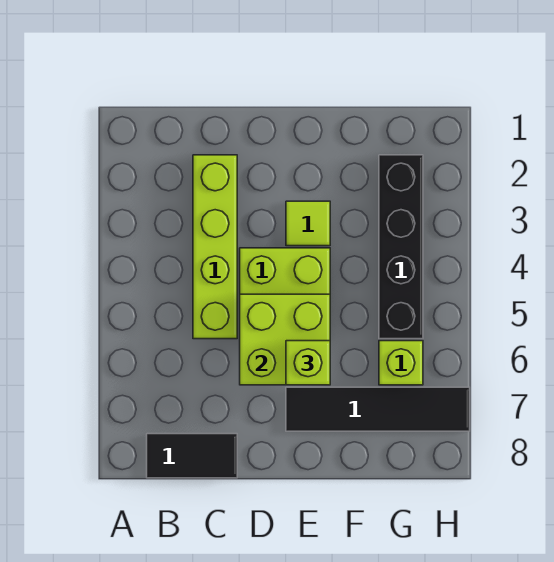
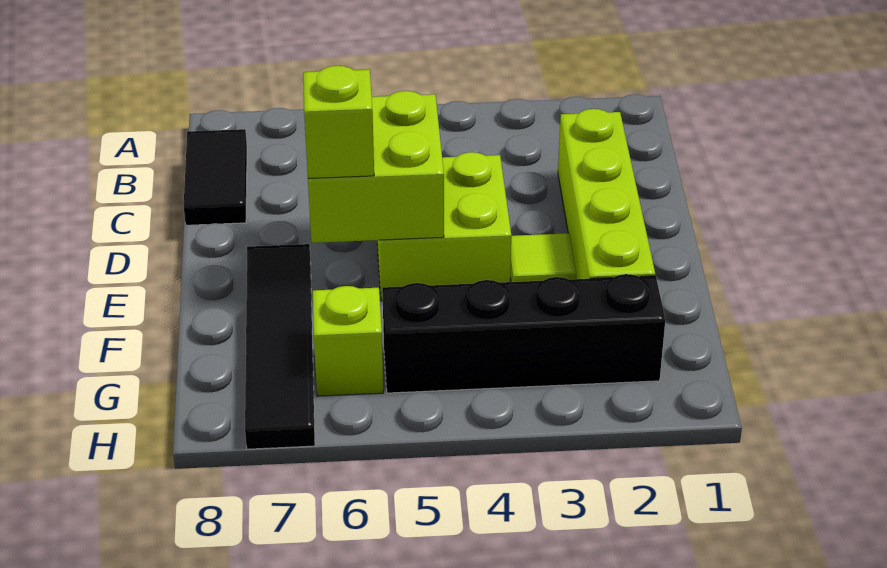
lime 1x4 brick [193,155,237,339] -> lime 1x4 brick turned to [558,109,655,279]

